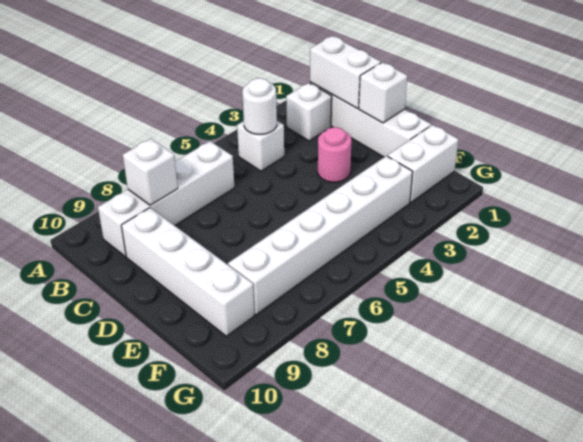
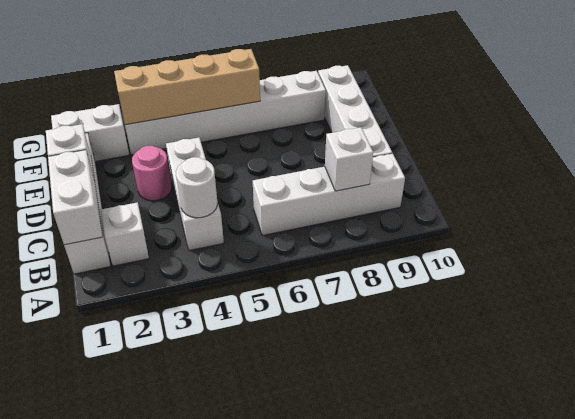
white 1x1 brick [237,121,284,171] -> white 1x3 brick [166,138,224,251]
none -> tan 1x4 brick [114,49,260,125]

